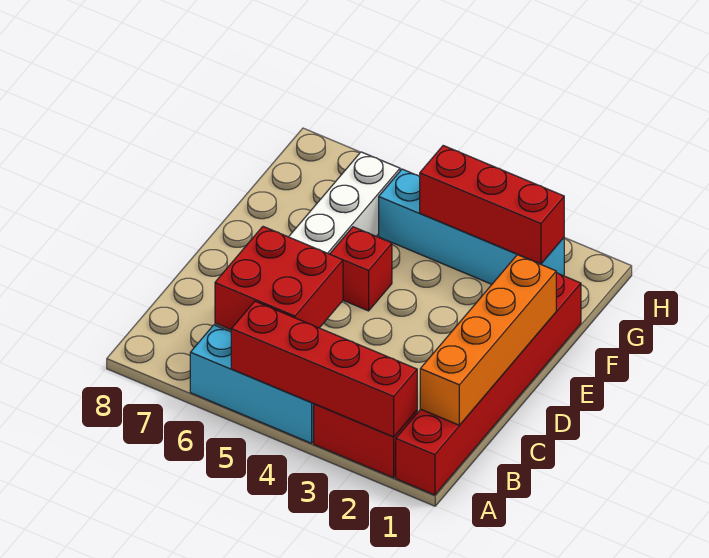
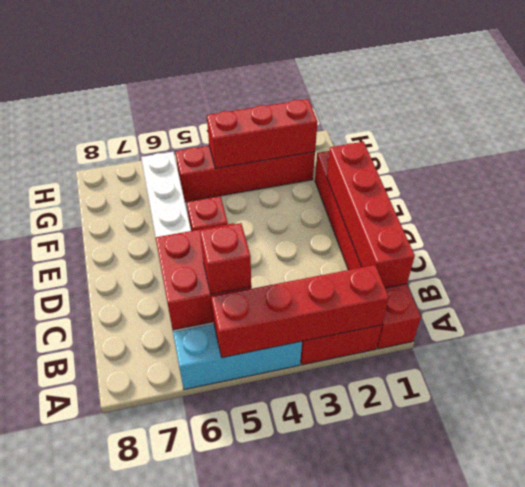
orange 1x4 brick [420,255,556,425] -> red 1x4 brick [327,142,415,288]
none -> red 1x1 brick [200,223,251,294]
cyan 1x4 brick [379,169,564,284] -> red 1x4 brick [175,146,315,202]

